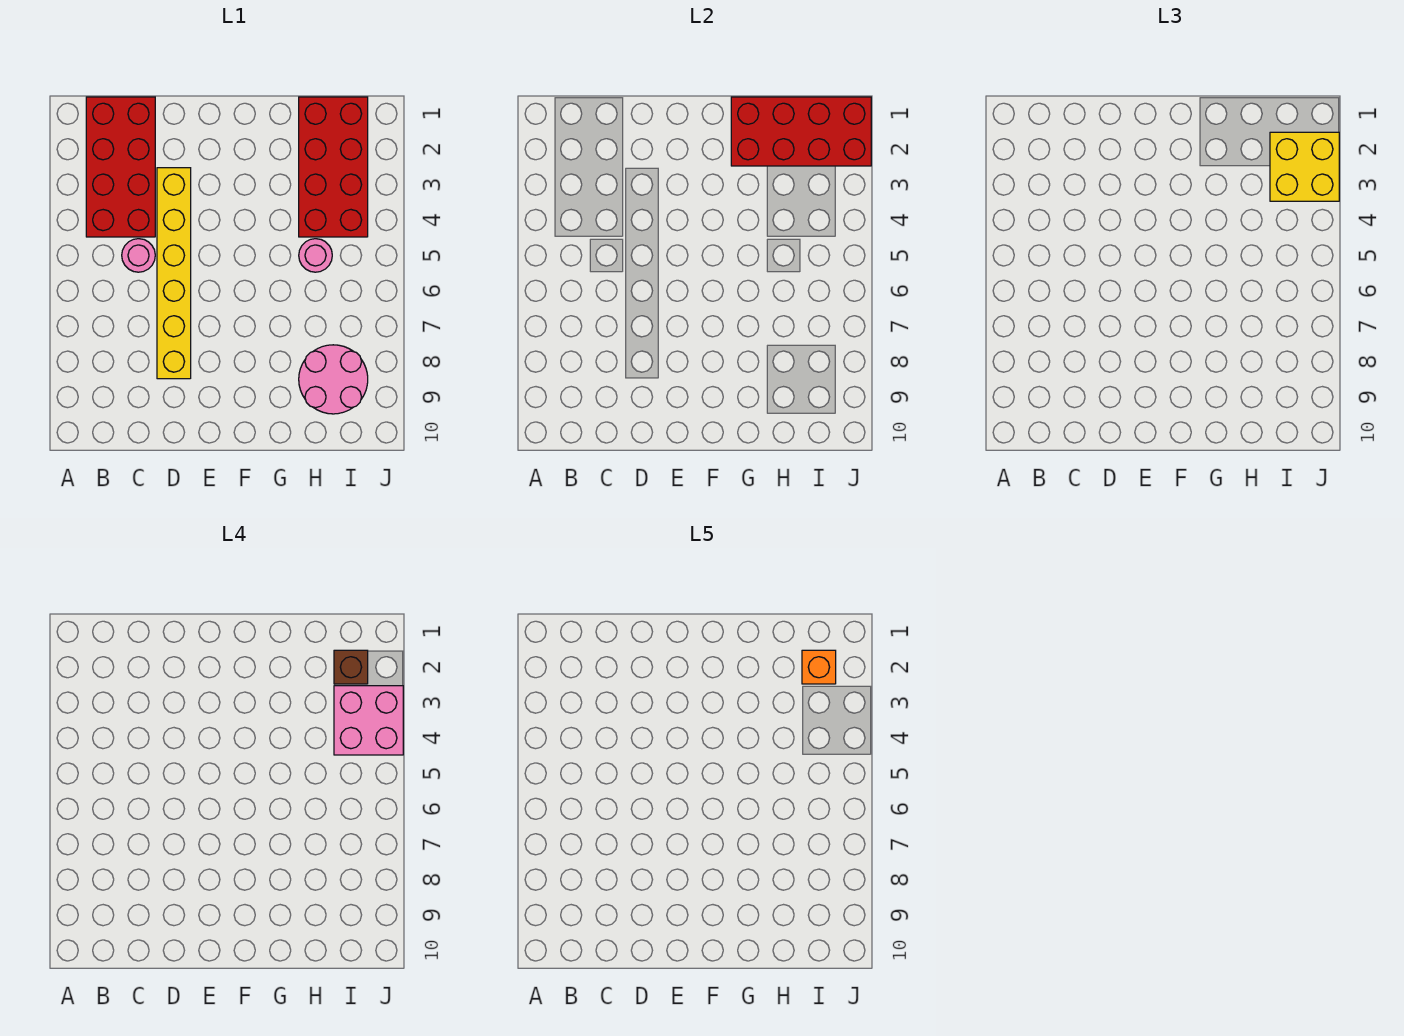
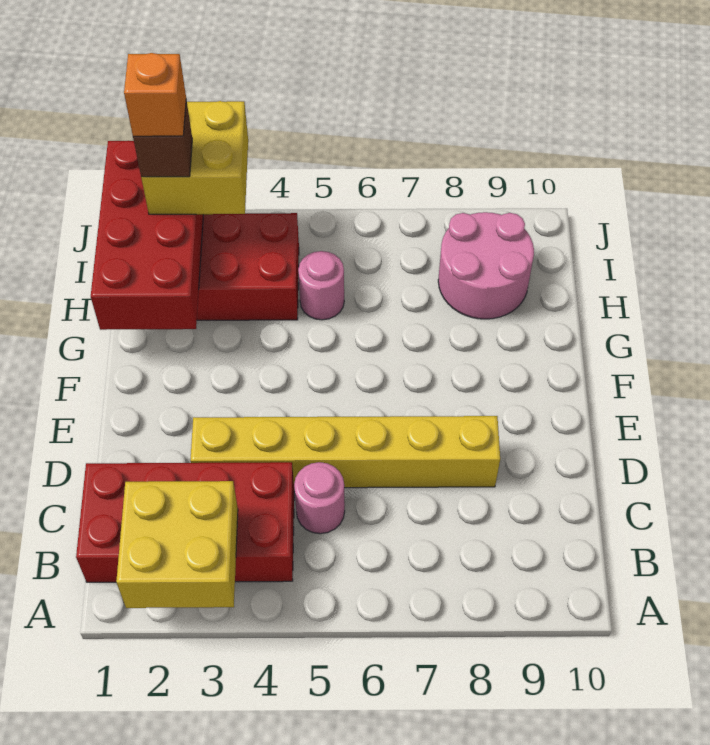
none -> yellow 2x2 brick [116,481,238,608]
pink 2x2 brick [334,686,403,755] -> none

